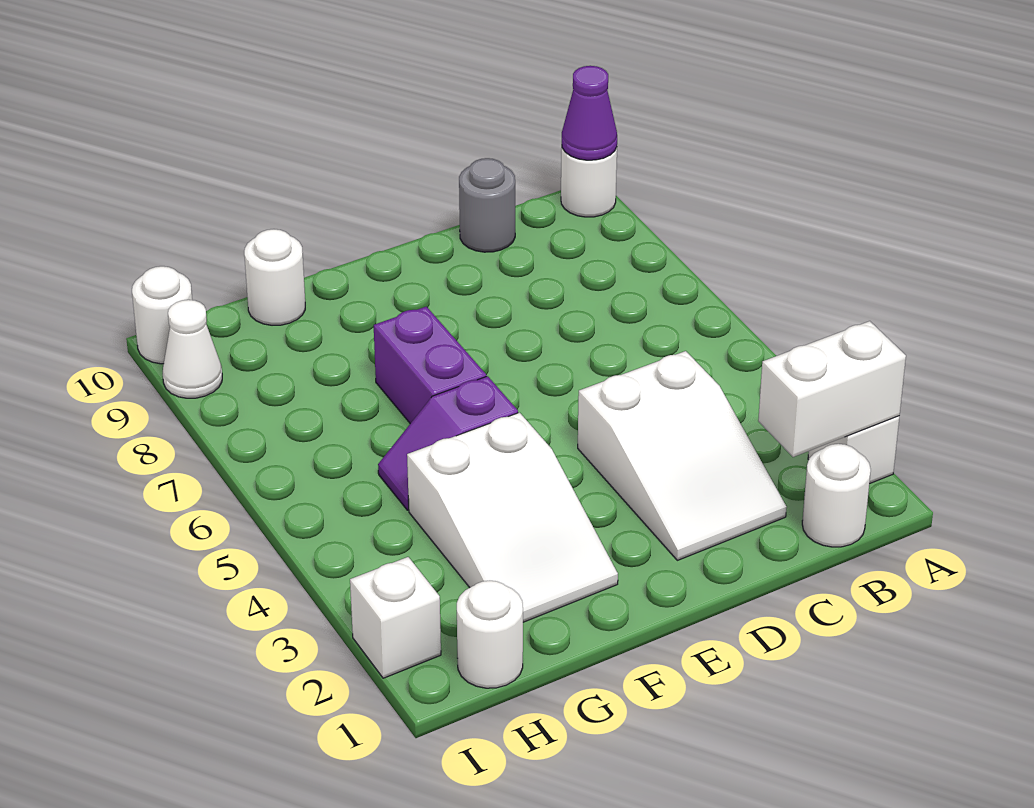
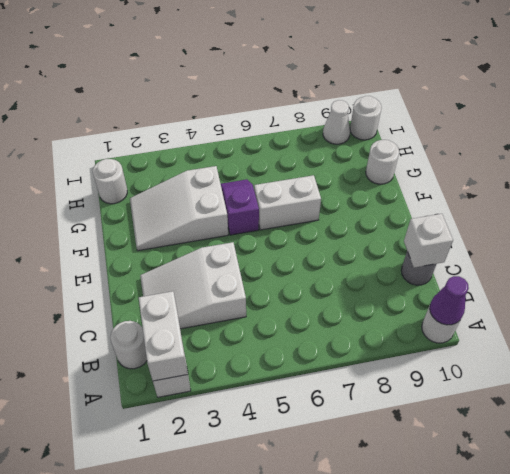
purple 1x2 brick [374,307,486,424] -> white 1x2 brick [254,175,321,230]
white 1x1 brick [350,557,441,678] -> white 1x1 brick moved to [404,214,453,268]

